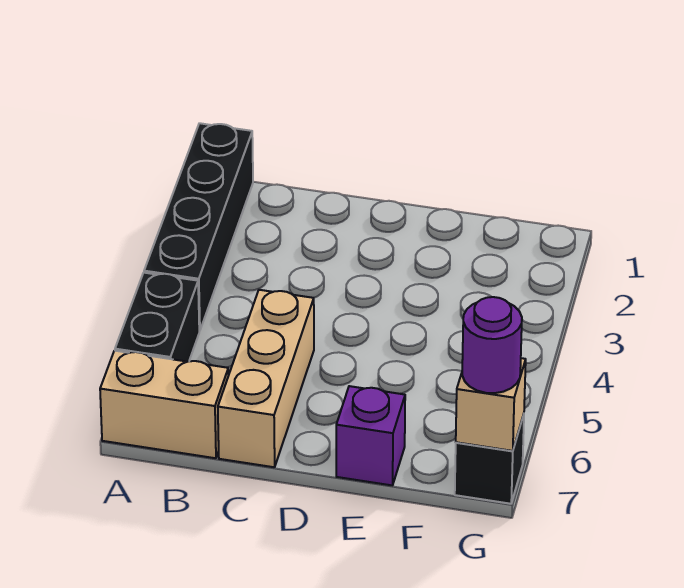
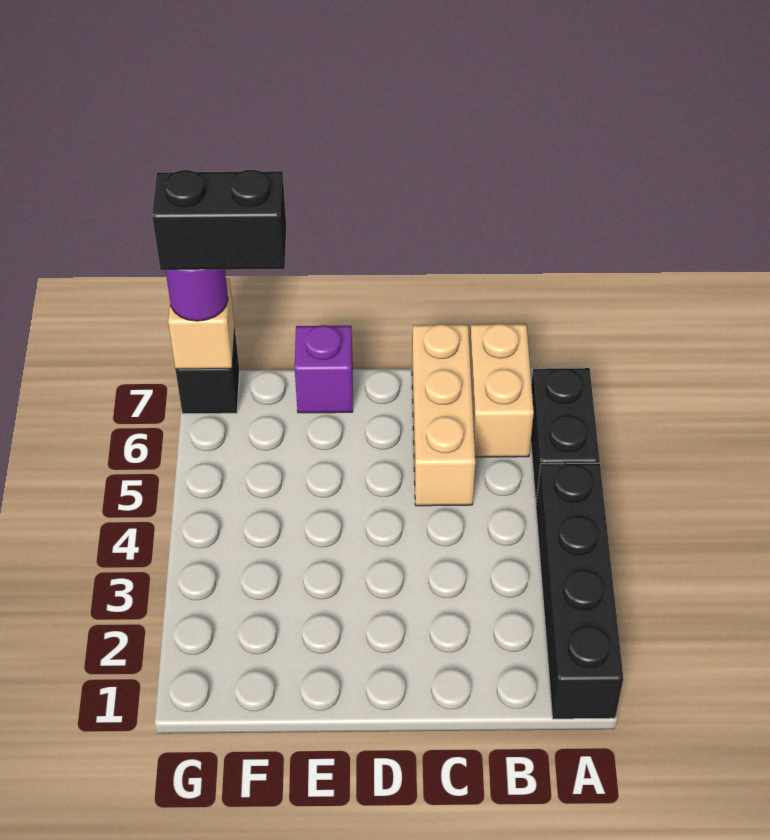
tan 1x2 brick [100,351,229,458] -> tan 1x2 brick turned to [470,324,534,457]
none -> black 1x2 brick [152,170,286,270]

